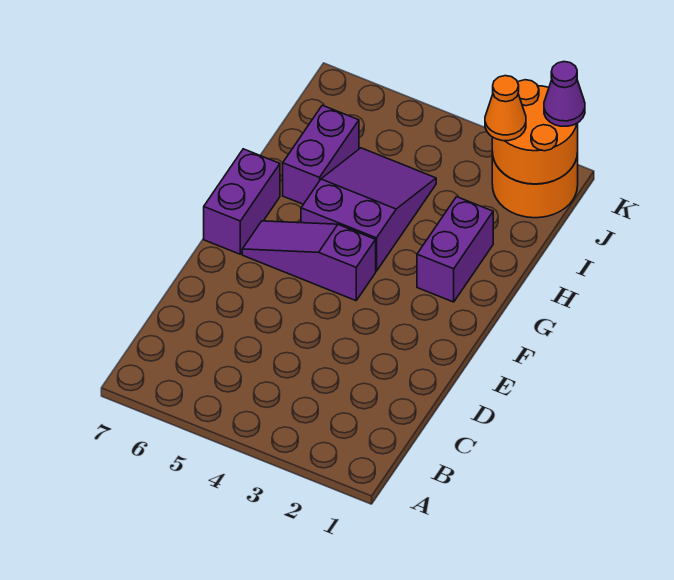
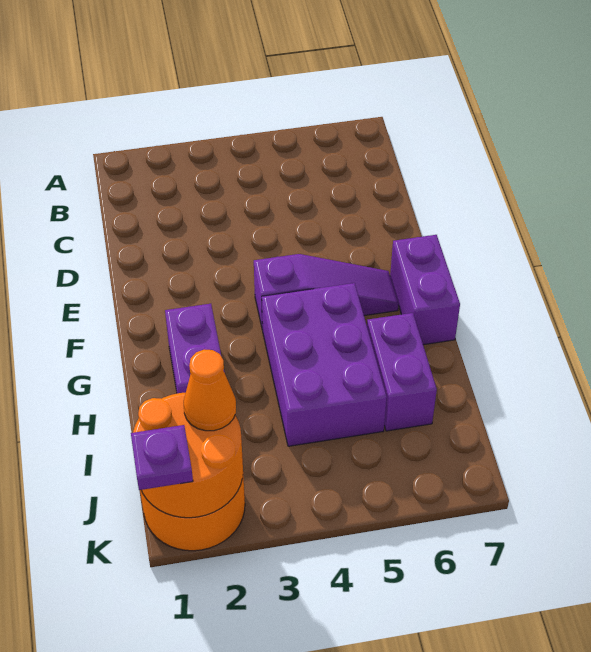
purple 2x3 slope [301,148,436,271] -> purple 2x3 brick [262,283,387,446]
purple 1x1 cone [544,62,585,126] -> purple 1x1 plate [131,425,193,490]

